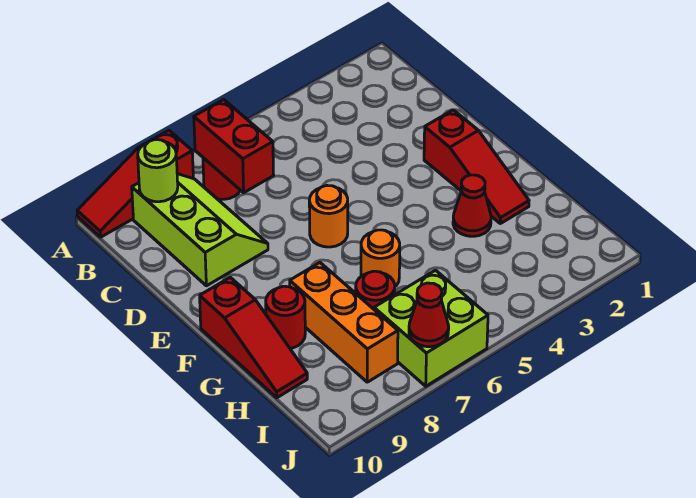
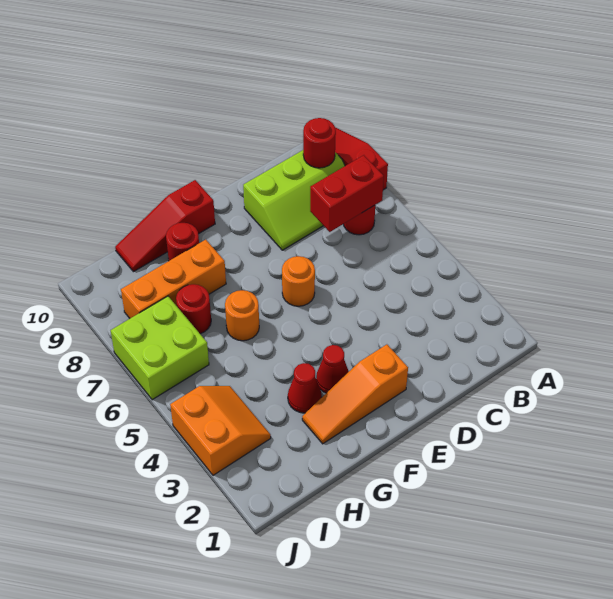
lime 1x1 round brick [138,140,178,202] -> red 1x1 round brick [303,118,336,168]
red 1x3 slope [424,110,529,224] -> orange 1x3 slope [302,344,408,444]
none -> orange 2x2 slope [170,386,271,475]
red 1x1 cone [409,283,449,347] -> red 1x1 cone moved to [316,345,349,393]

